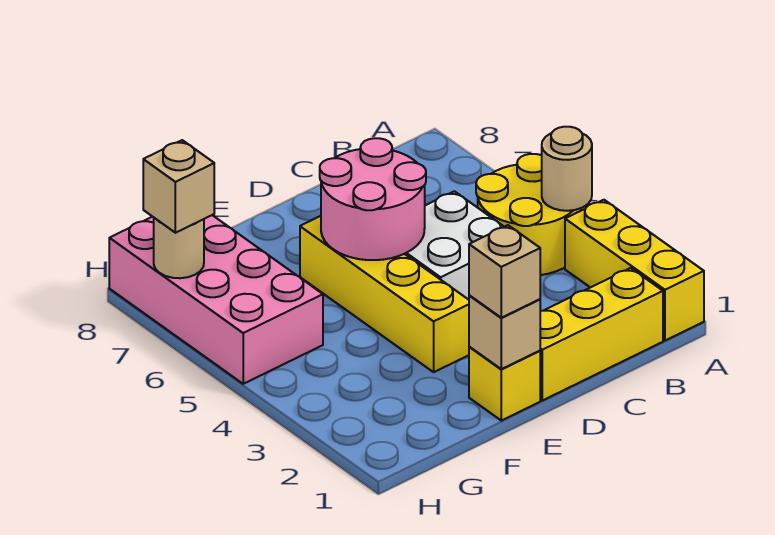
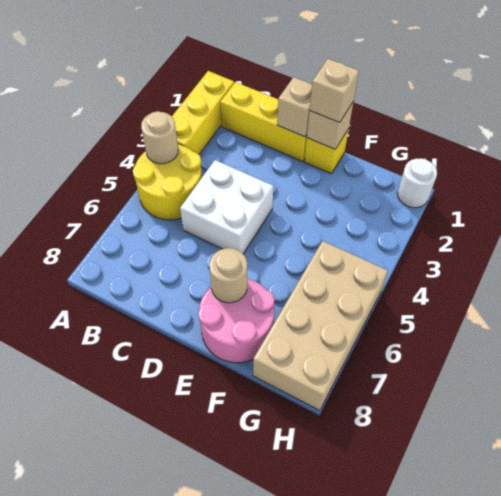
pink 2x2 round brick [320,138,426,260] -> pink 2x2 round brick moved to [198,279,275,363]
yellow 1x4 brick [300,216,469,372] -> none
pink 2x4 brick [109,215,323,384] -> tan 2x4 brick [253,241,388,411]
none -> white 1x1 round brick [397,159,437,208]
tan 1x1 round brick [154,218,204,278] -> tan 1x1 round brick moved to [209,248,247,303]
tan 1x1 brick [143,140,214,233] -> tan 1x1 brick moved to [277,77,312,137]

